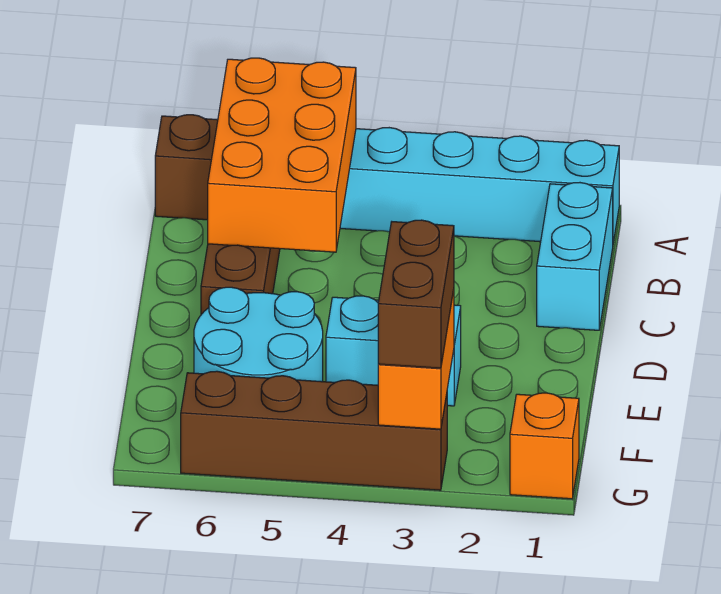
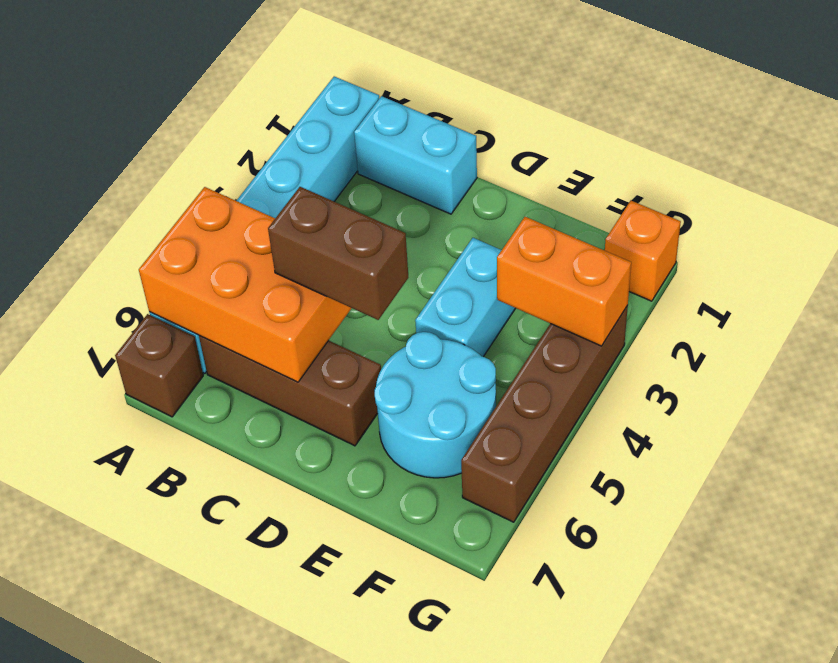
brown 1x2 brick [378,220,454,368] -> brown 1x2 brick moved to [268,187,408,320]

